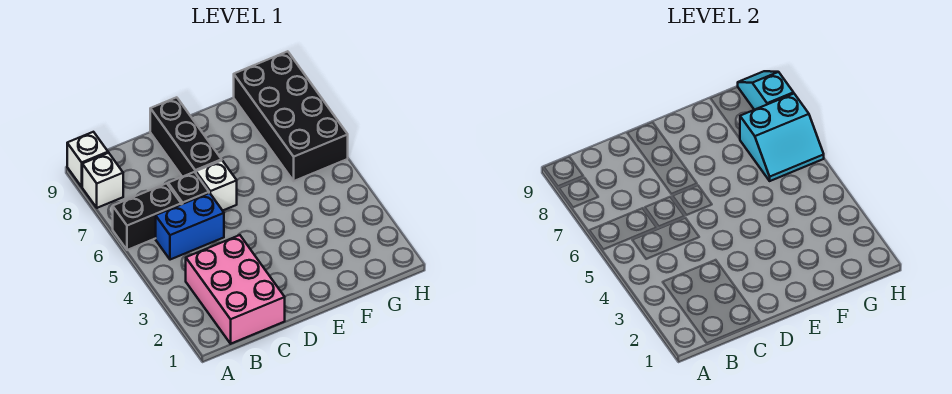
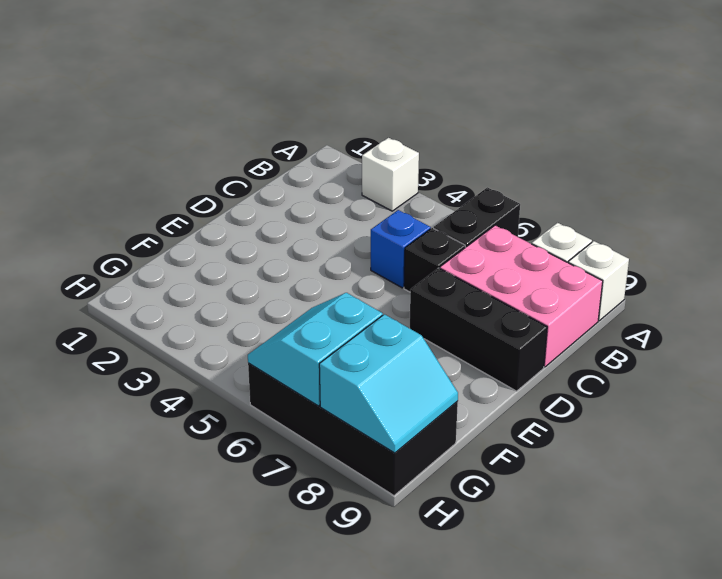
pink 2x3 brick [186,235,285,344] -> pink 2x3 brick moved to [440,225,603,367]
blue 1x2 brick [156,193,224,260] -> blue 1x1 brick [371,210,431,288]
white 1x1 brick [196,161,237,211] -> white 1x1 brick moved to [362,138,419,211]
cyan 1x2 slope [738,71,794,110] -> cyan 2x2 slope [319,314,458,453]

